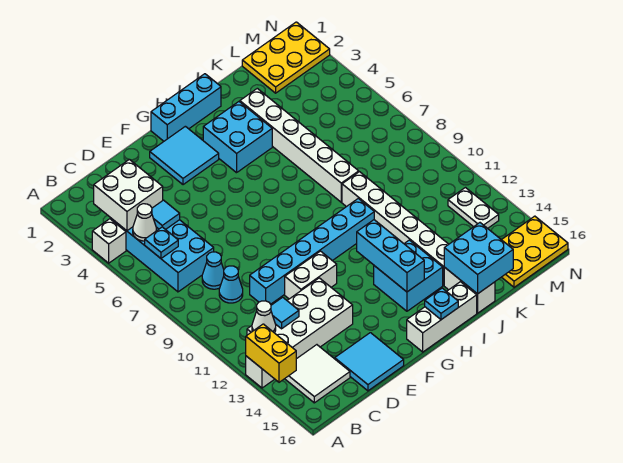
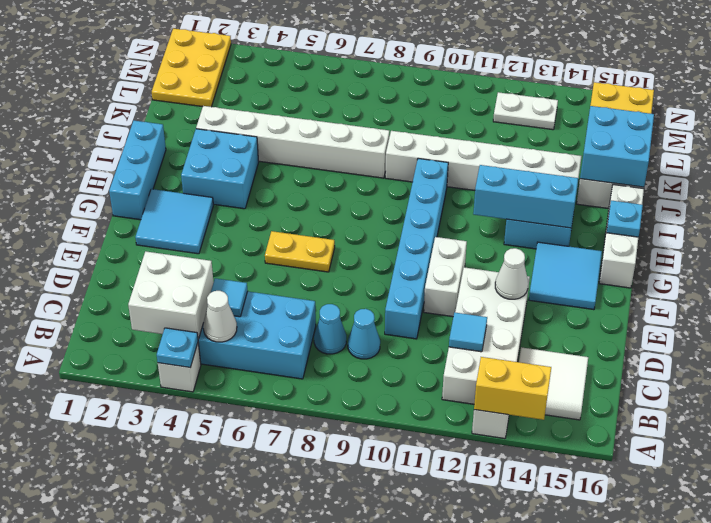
cyan 1x1 plate [145,227,178,258] -> cyan 1x1 plate moved to [157,328,198,367]
white 1x1 cone [252,301,276,333] -> white 1x1 cone moved to [495,248,528,299]
cyan 2x2 tile [335,333,404,391] -> cyan 2x2 tile moved to [529,242,602,310]
none -> yellow 1x2 plate [265,231,335,272]

